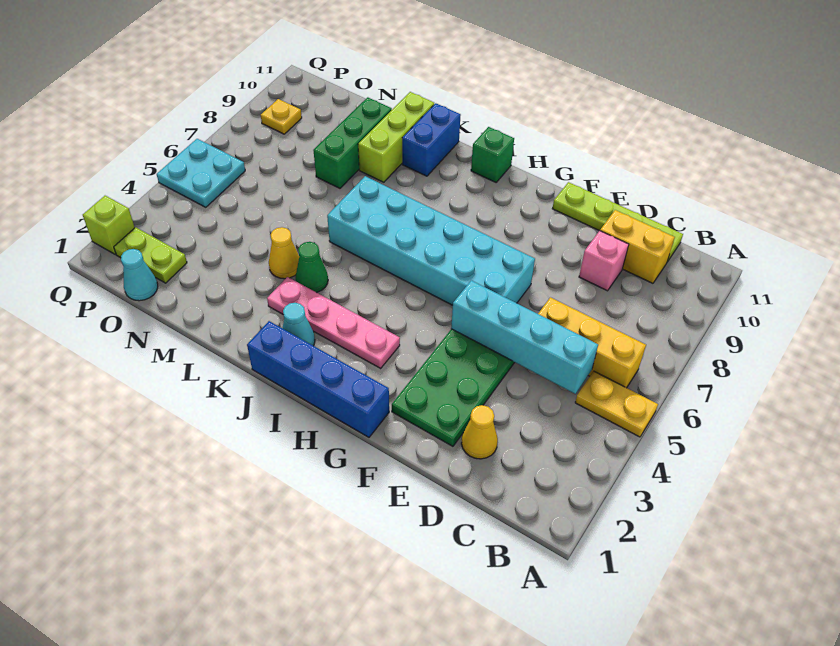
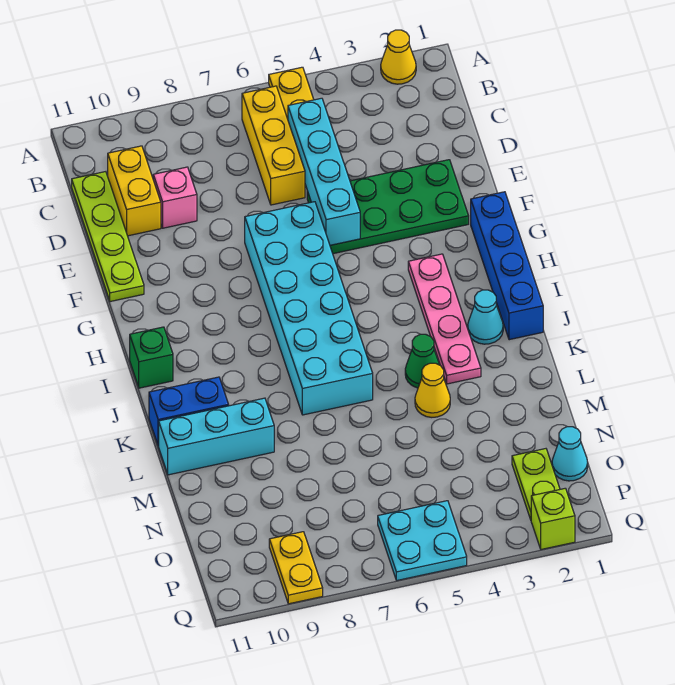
yellow 1x1 cone [461,405,498,459] -> yellow 1x1 cone moved to [381,30,416,84]
lime 1x3 brick [358,92,434,182] -> cyan 1x3 brick [159,398,274,475]
green 1x3 brick [313,97,392,188] -> none
yellow 1x1 plate [261,99,302,134] -> yellow 1x2 plate [269,532,323,604]

